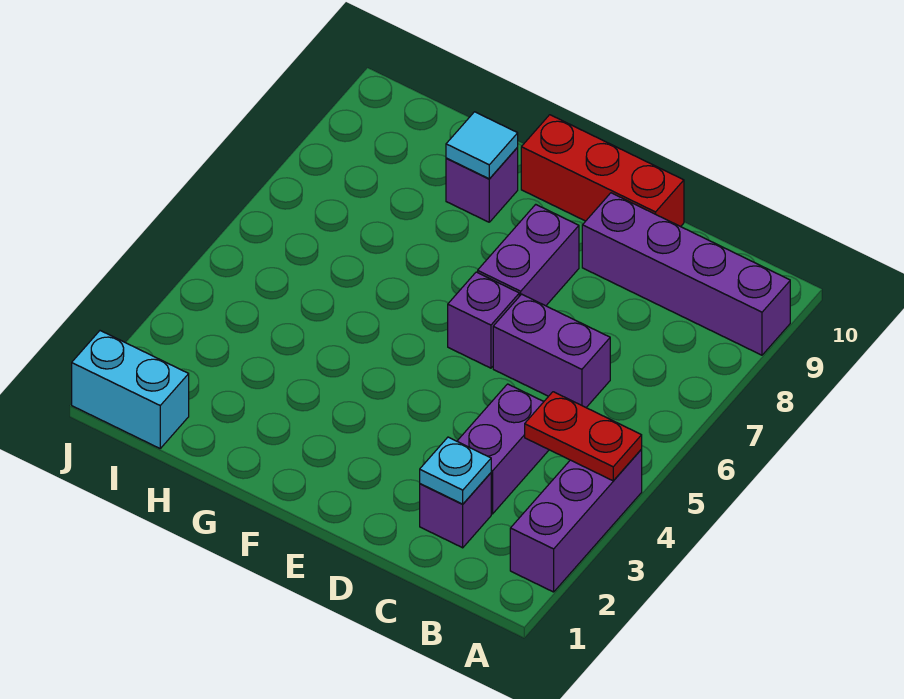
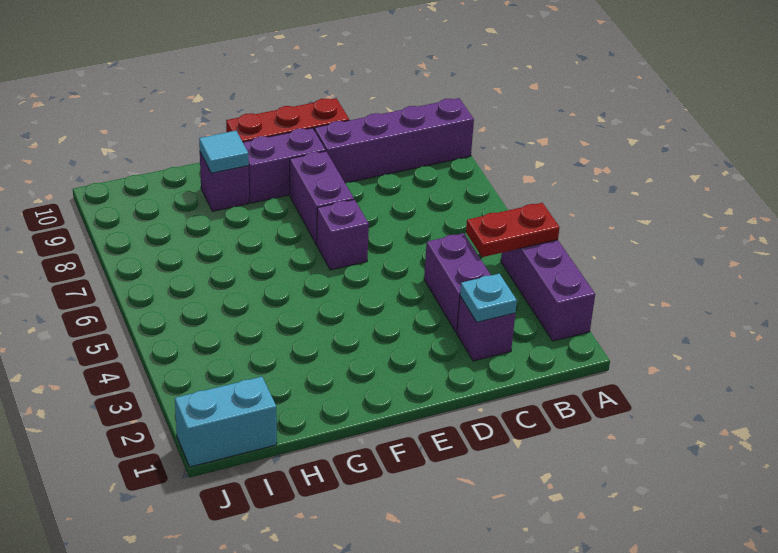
purple 1x2 brick [493,294,610,407] -> purple 1x2 brick moved to [243,128,326,203]

